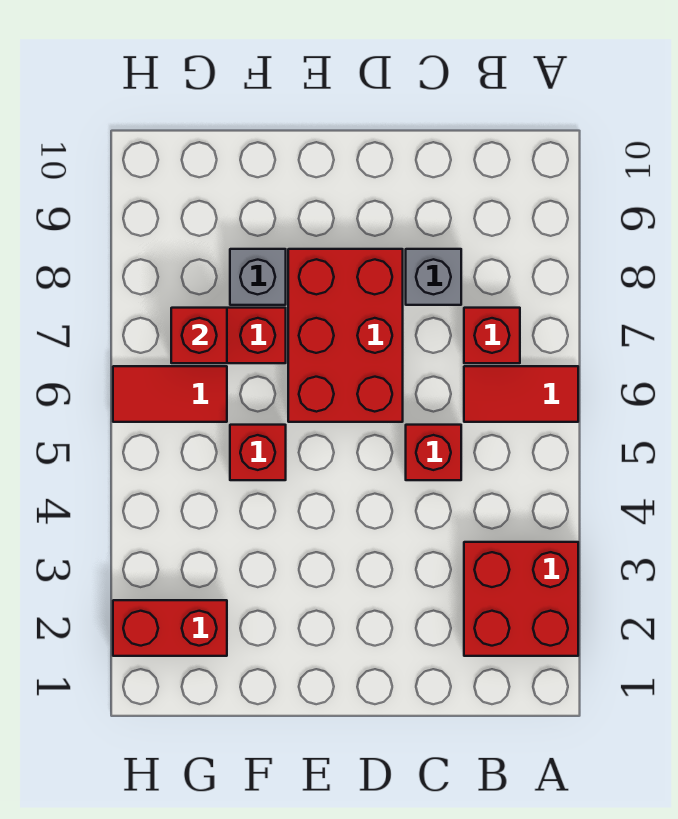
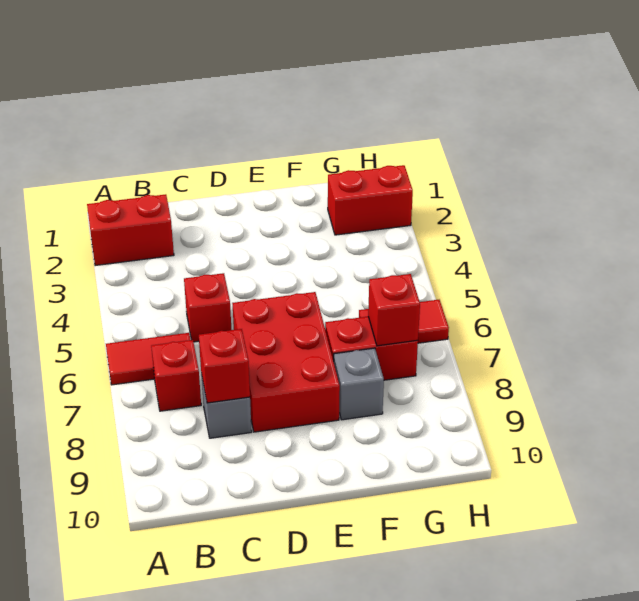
red 2x2 brick [464,542,578,656] -> red 1x2 brick [87,194,174,266]
red 1x1 brick [230,425,286,480] -> red 1x1 brick moved to [199,329,250,403]

